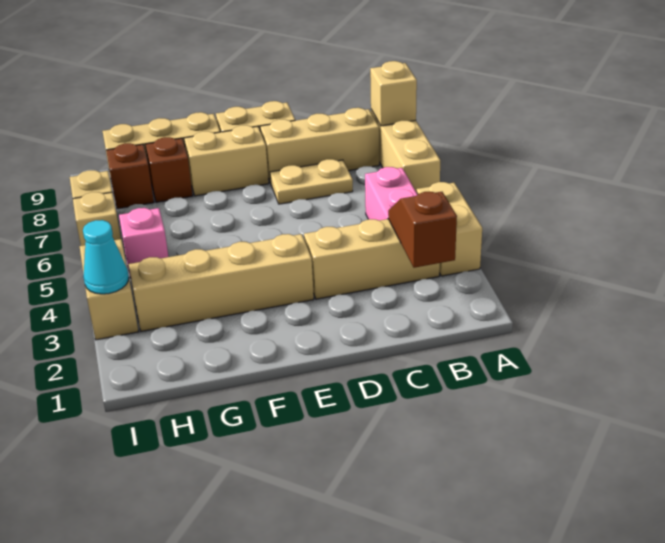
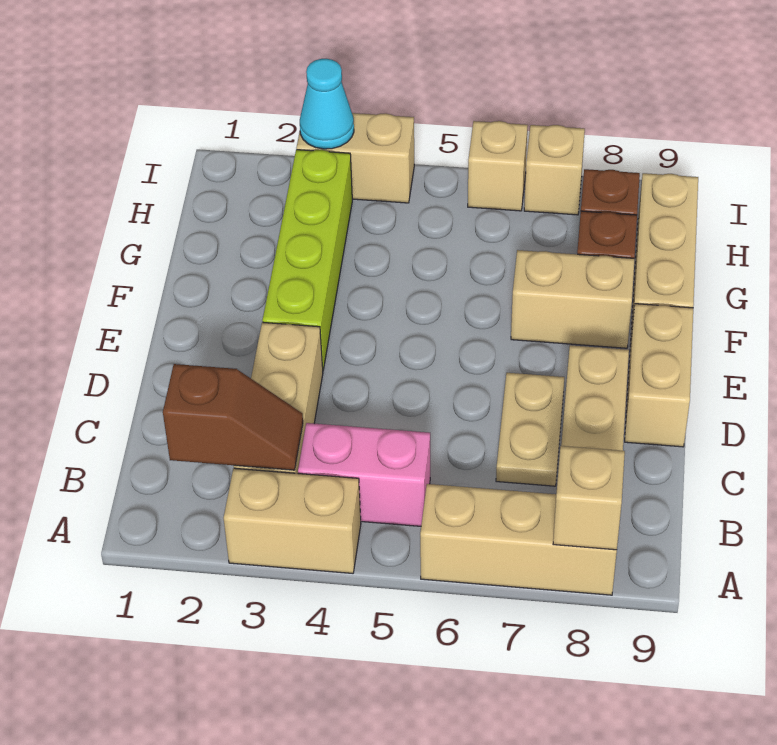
tan 1x4 brick [129,234,314,331] -> lime 1x4 brick [262,150,352,370]
tan 1x2 brick [184,125,269,196] -> tan 1x2 brick turned to [511,250,635,348]
pink 1x1 brick [119,208,168,278] -> none

